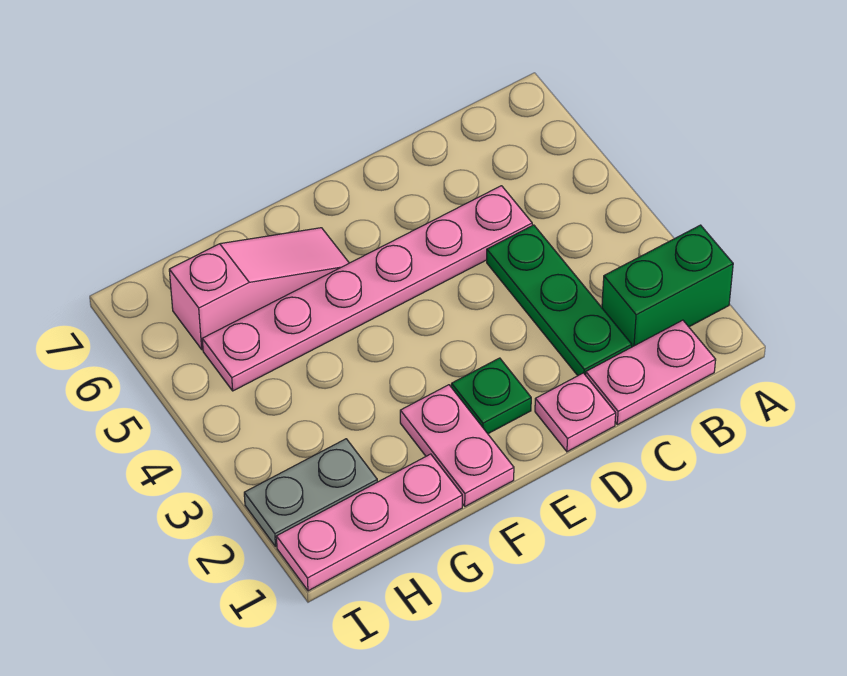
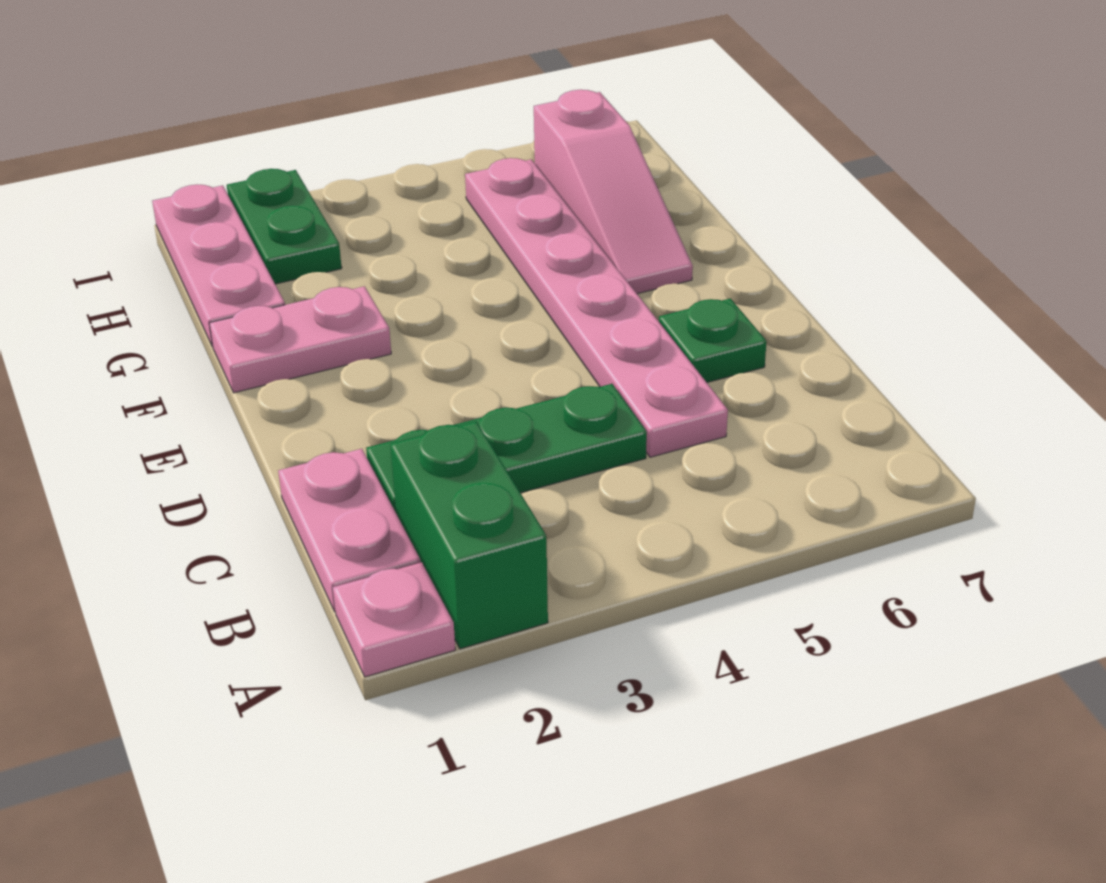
pink 1x1 plate [535,373,616,452] -> pink 1x1 plate moved to [333,562,455,677]
green 1x1 plate [451,358,531,434] -> green 1x1 plate moved to [659,298,767,382]
grey 1x2 plate [244,439,377,546] -> green 1x2 plate [227,169,342,284]

